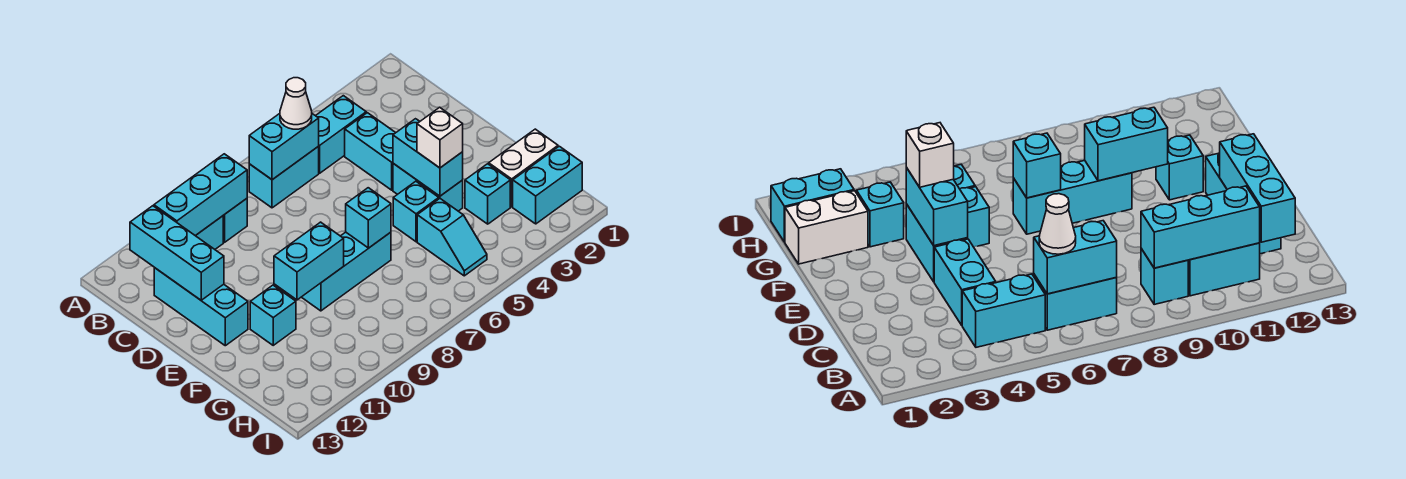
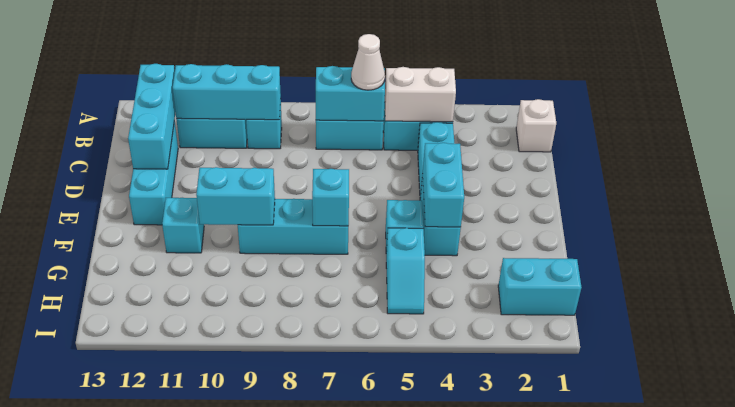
white 1x1 brick [417,107,463,168] -> white 1x1 brick moved to [516,99,556,152]
white 1x2 brick [489,129,558,207] -> white 1x2 brick moved to [385,67,456,122]
cyan 1x1 brick [465,164,510,224] -> none

